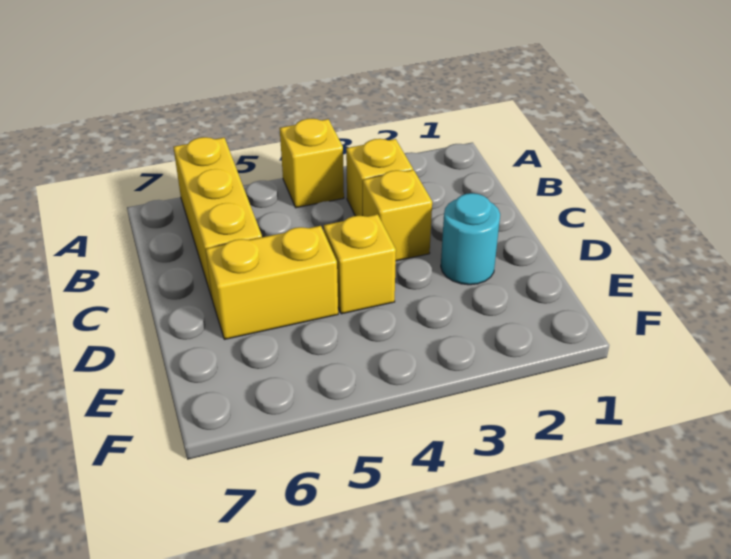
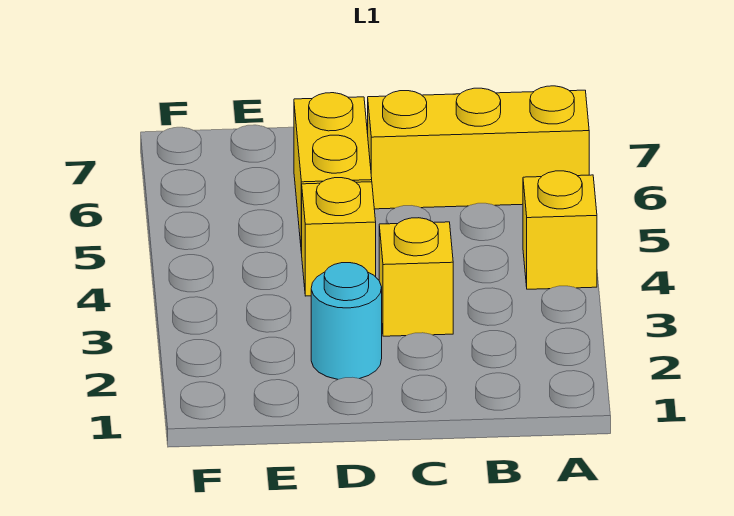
yellow 1x1 brick [346,139,413,216] -> none

